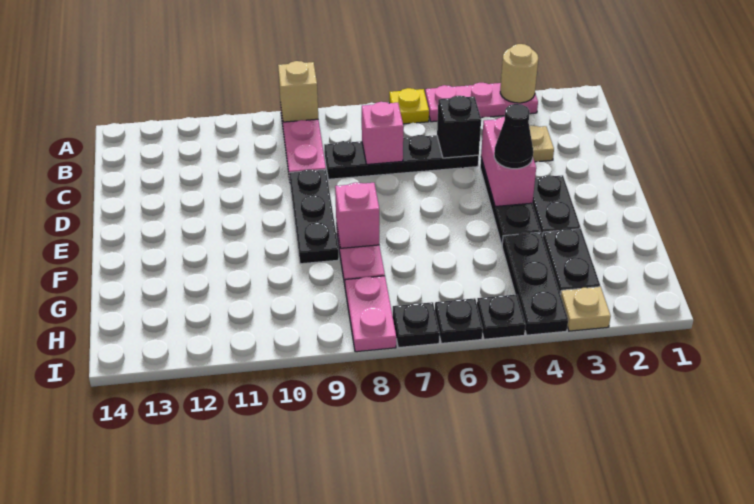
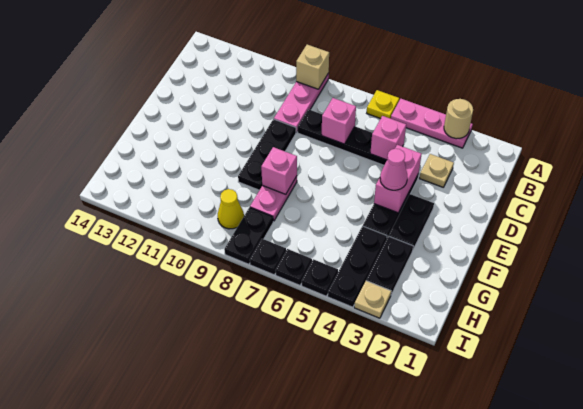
black 1x1 brick [437,96,481,158] -> pink 1x1 brick [370,116,406,160]
black 1x1 cone [494,104,533,169] -> pink 1x1 cone [380,149,407,190]
pink 1x2 plate [345,276,396,352] -> black 1x2 plate [224,207,273,264]
none -> yellow 1x1 cone [218,189,244,229]

